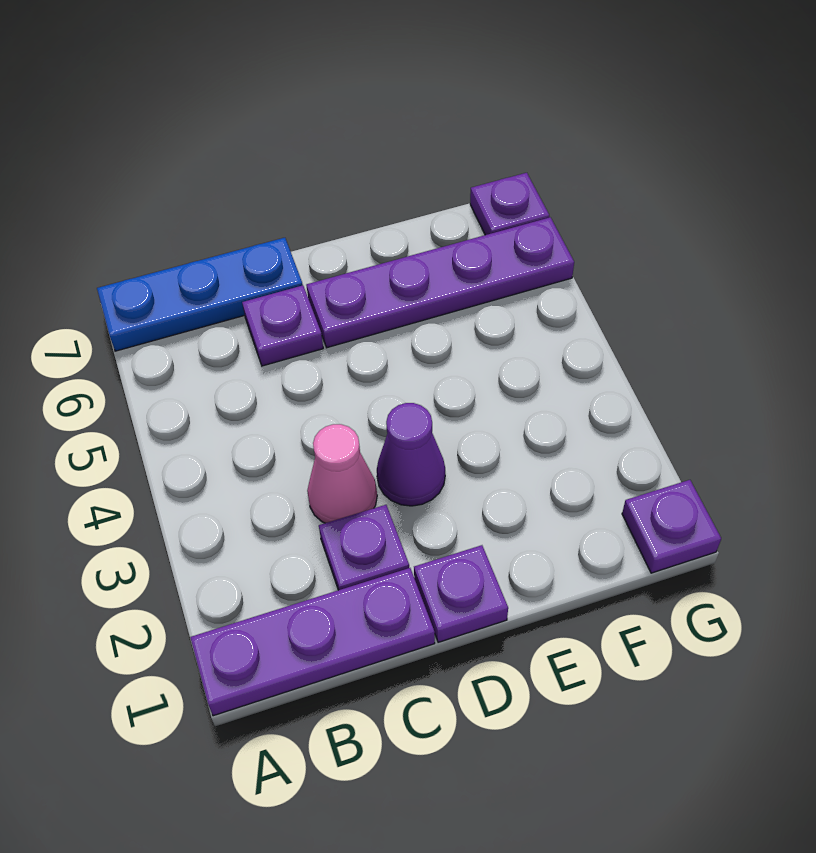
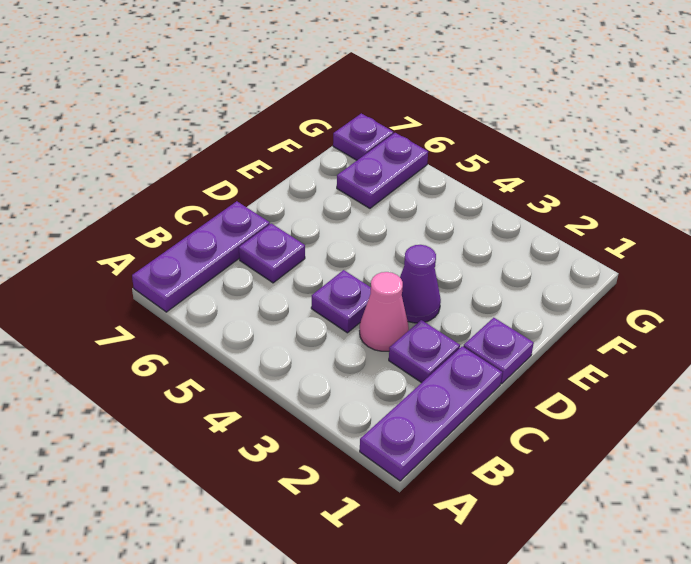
blue 1x3 plate [97,238,303,351] -> purple 1x3 plate [132,201,270,312]
purple 1x4 plate [307,217,574,348] -> purple 1x2 plate [337,133,428,208]
purple 1x1 plate [622,480,721,573] -> purple 1x1 plate moved to [311,270,371,333]

